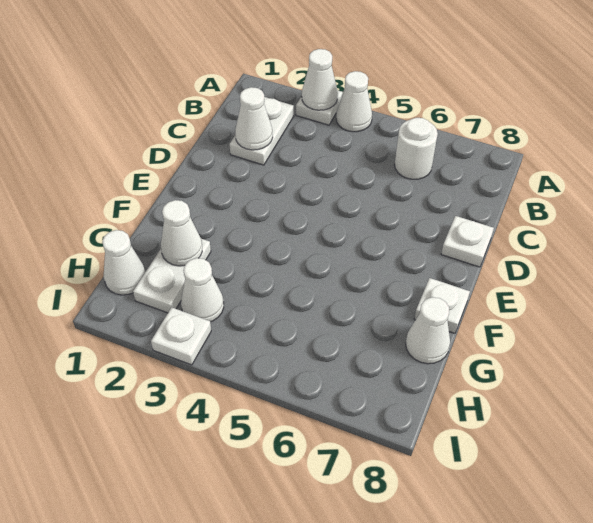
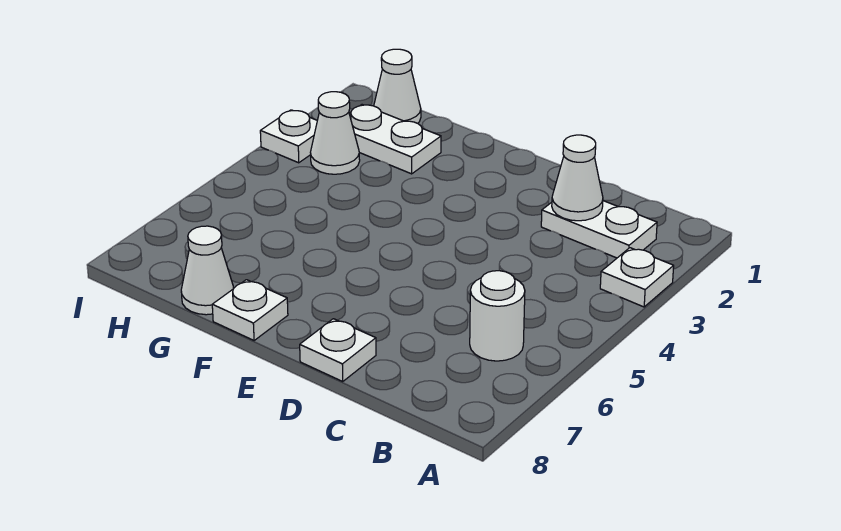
white 1x1 cone [302,49,338,110] -> none
white 1x1 cone [336,71,372,132] -> none
white 1x1 cone [161,200,202,266] -> none

